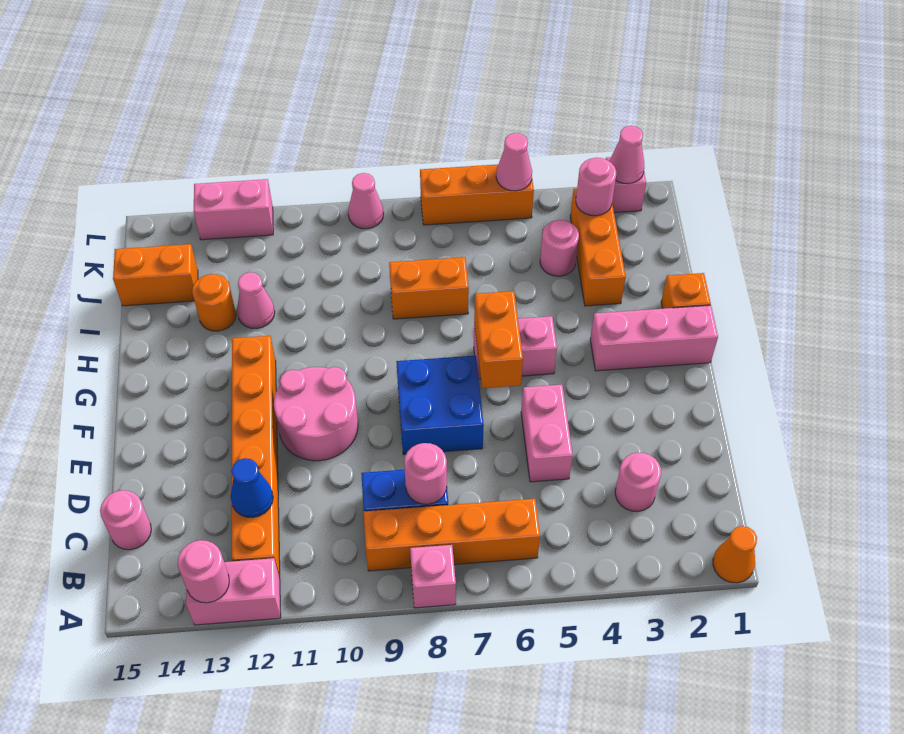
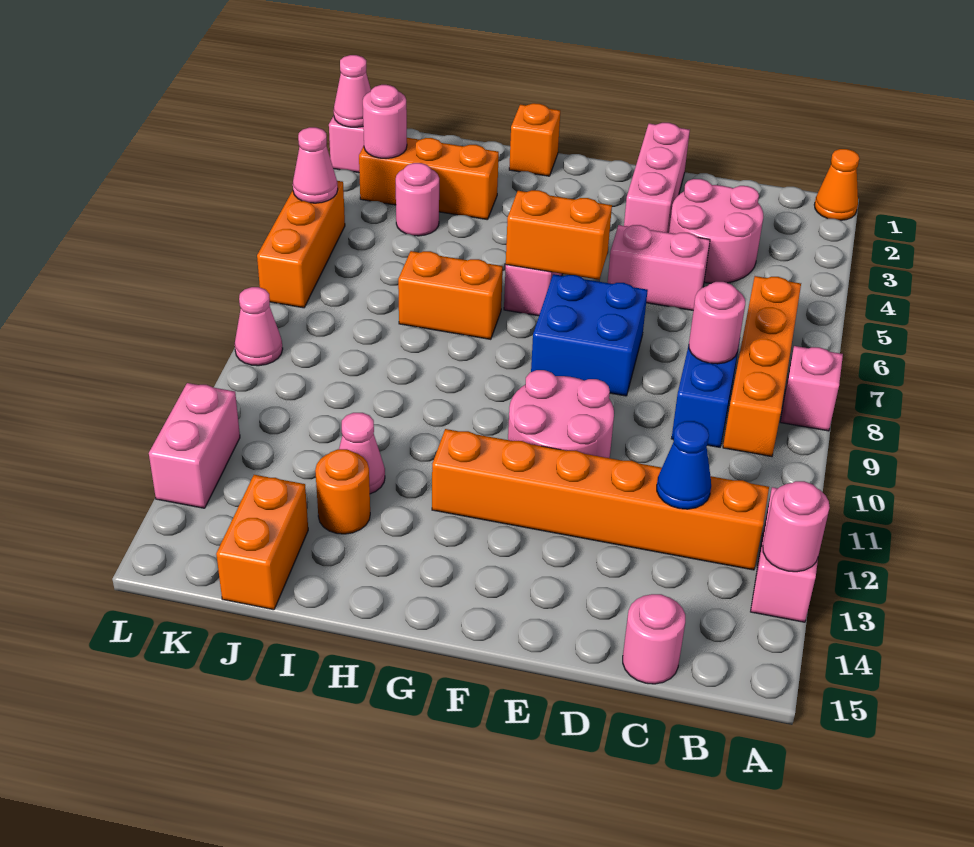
pink 1x1 round brick [615,452,661,511] -> pink 2x2 round brick [669,179,763,283]
pink 1x3 brick [590,305,718,371] -> pink 1x3 brick moved to [624,123,690,233]
orange 1x2 brick [389,257,469,319] -> orange 1x2 brick turned to [398,251,503,339]

